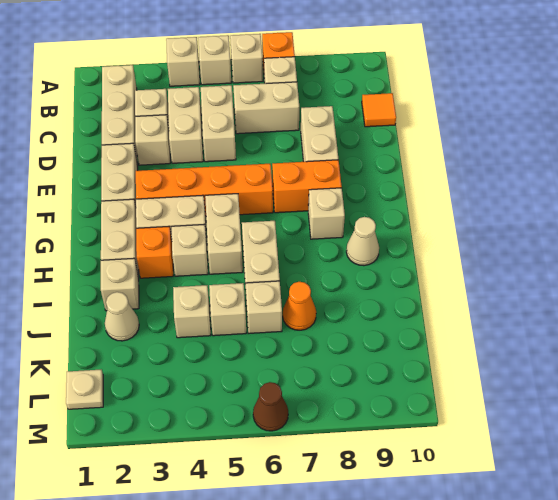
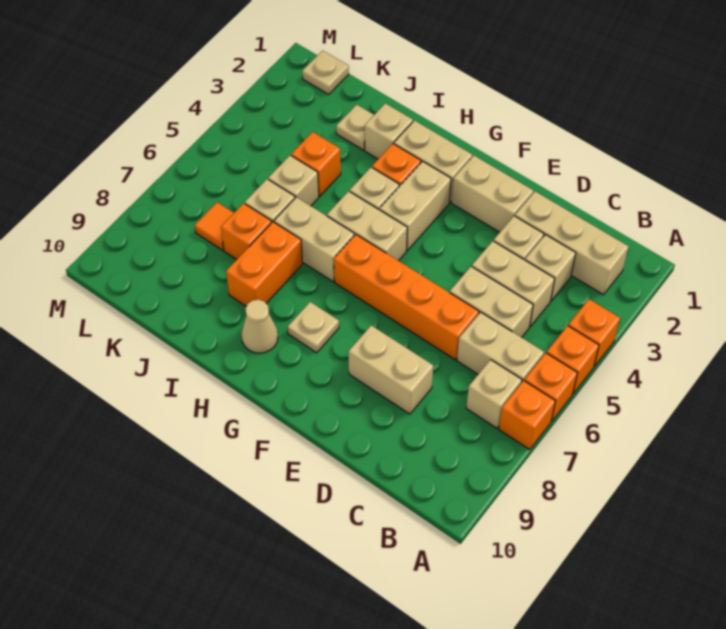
tan 1x1 brick [166,37,200,86] -> orange 1x1 brick [568,299,620,367]
tan 1x1 brick [198,35,231,85] -> orange 1x1 brick [547,326,599,394]
tan 1x1 brick [230,34,263,83] -> orange 1x1 brick [524,353,577,421]
tan 1x2 brick [233,82,299,134] -> tan 1x2 brick turned to [457,312,544,383]
orange 1x1 tile [362,93,396,127] -> orange 1x1 tile moved to [195,202,233,250]
orange 1x4 brick [136,164,273,216] -> orange 1x4 brick turned to [334,235,479,360]
orange 1x2 brick [272,160,342,213] -> orange 1x2 brick moved to [226,222,303,306]
tan 1x1 brick [308,188,345,239] -> tan 1x1 plate [288,302,339,353]
tan 1x1 cone [105,292,139,341] -> tan 1x1 plate [336,105,374,150]
tan 1x1 brick [173,285,211,338] -> orange 1x1 brick [291,132,341,196]
orange 1x1 cone [283,282,316,330] -> orange 1x1 brick [221,203,272,260]
brown 1x1 cone [253,382,288,431] -> none

